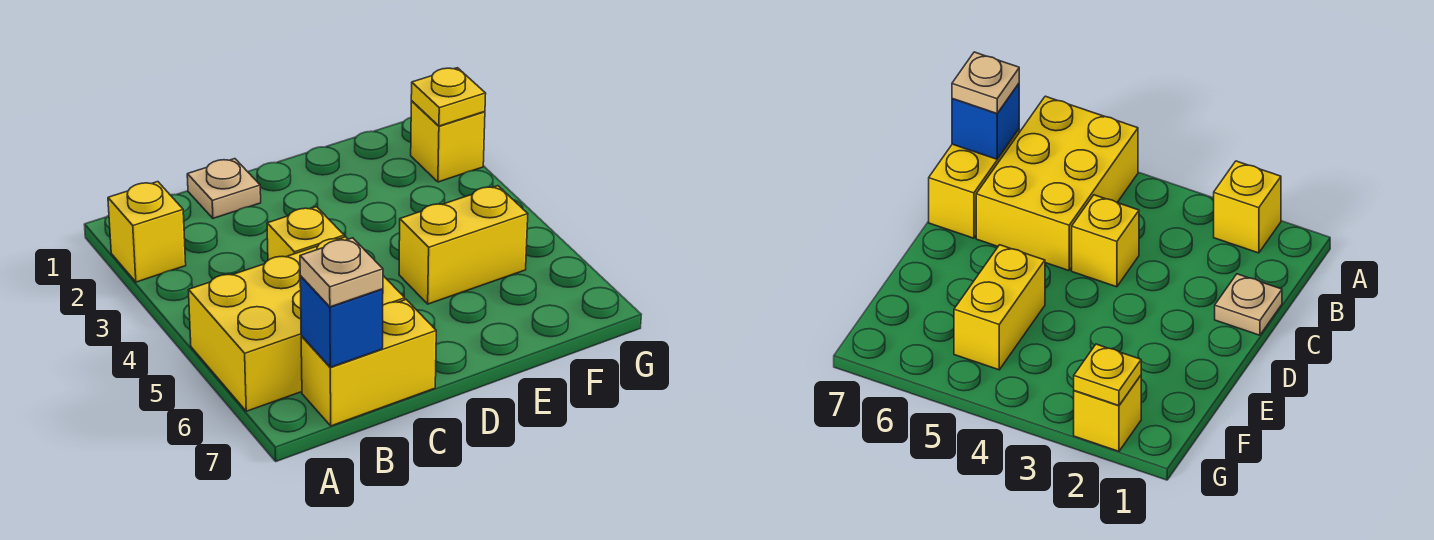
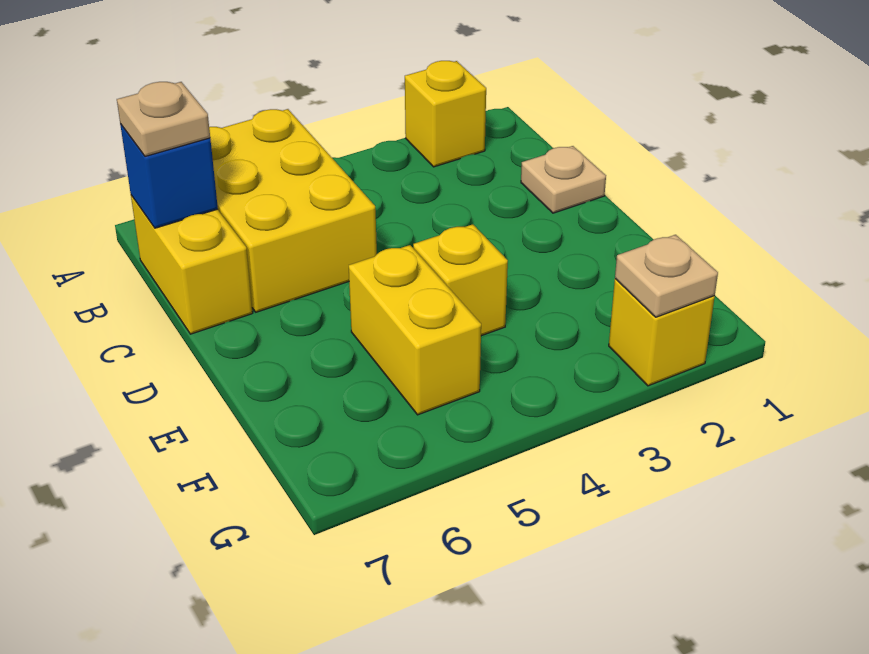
yellow 1x1 brick [267,207,344,260] -> yellow 1x1 brick moved to [413,224,508,336]
yellow 1x1 plate [411,68,486,126] -> tan 1x1 plate [615,235,718,317]

